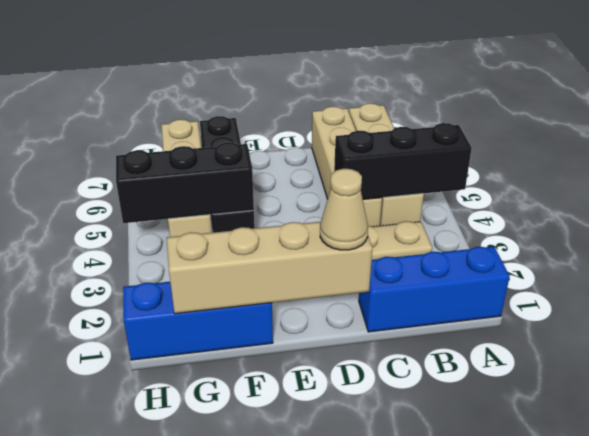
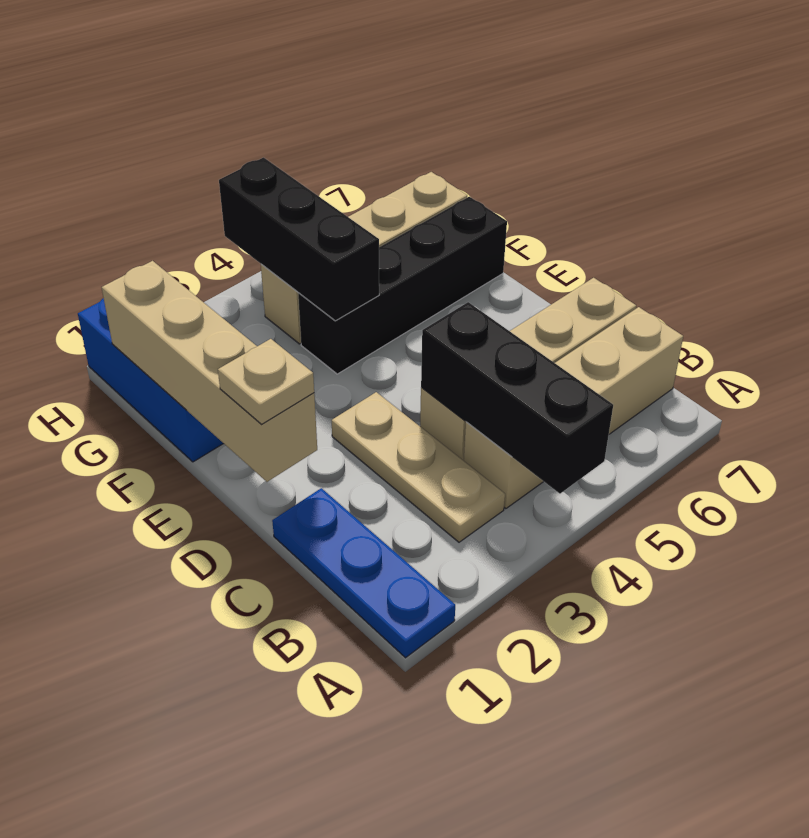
blue 1x3 brick [359,247,510,332] -> blue 1x3 plate [272,488,455,658]
tan 1x1 cone [320,169,368,250] -> tan 1x1 plate [218,339,314,424]

